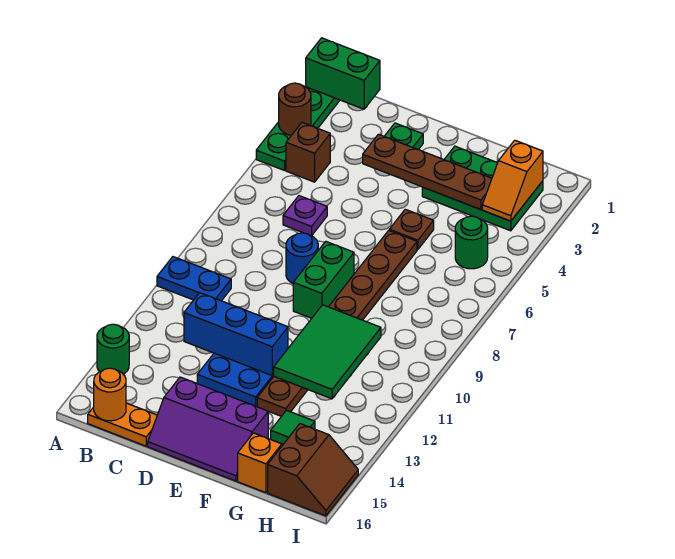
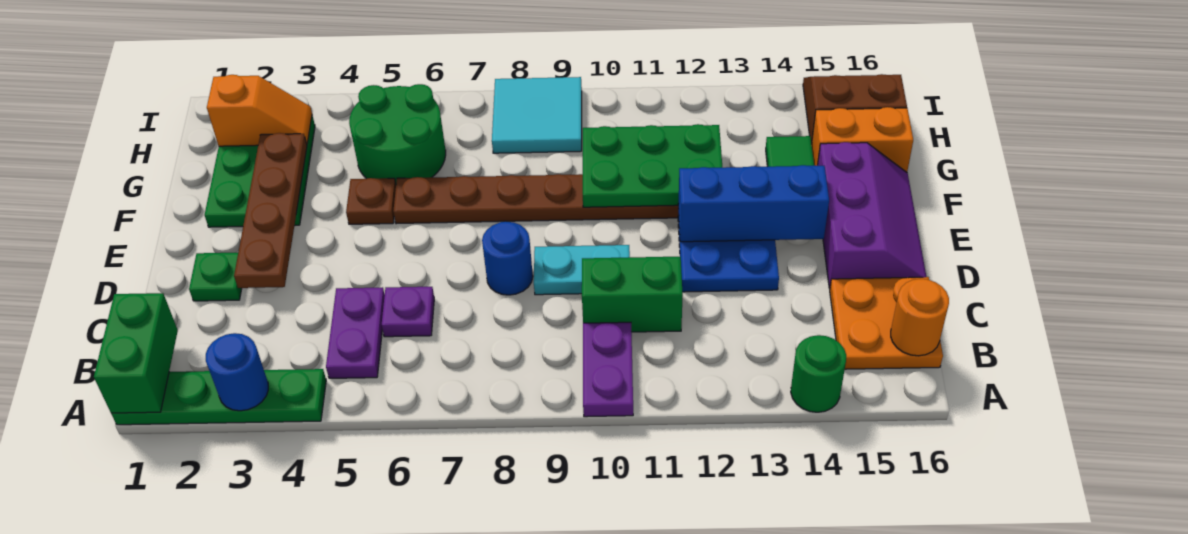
brown 1x1 round brick [279,83,311,135] -> blue 1x1 round brick [206,333,268,411]
blue 1x2 plate [157,257,231,301] -> purple 1x2 plate [583,322,633,417]
brown 1x1 brick [286,123,330,182] -> none
none -> purple 1x2 plate [326,287,385,378]
orange 1x2 plate [88,403,157,446] -> orange 2x2 plate [830,277,943,369]
blue 1x3 brick [184,293,288,375] -> blue 1x3 brick turned to [678,165,829,242]
none -> cyan 1x2 plate [534,245,630,295]
green 1x2 brick [293,242,354,318] -> green 1x2 brick moved to [582,257,683,332]
green 2x3 tile [273,305,381,399] -> green 2x3 plate [583,124,723,207]
orange 1x1 brick [238,433,282,493] -> orange 1x2 brick [812,107,913,172]
green 1x1 round brick [455,216,488,269] -> green 2x2 round brick [349,84,446,183]
none -> cyan 2x2 tile [492,77,582,153]

